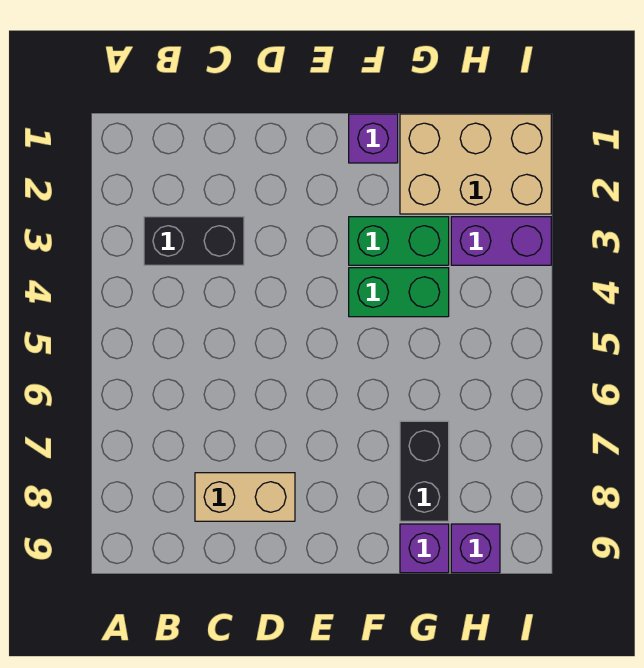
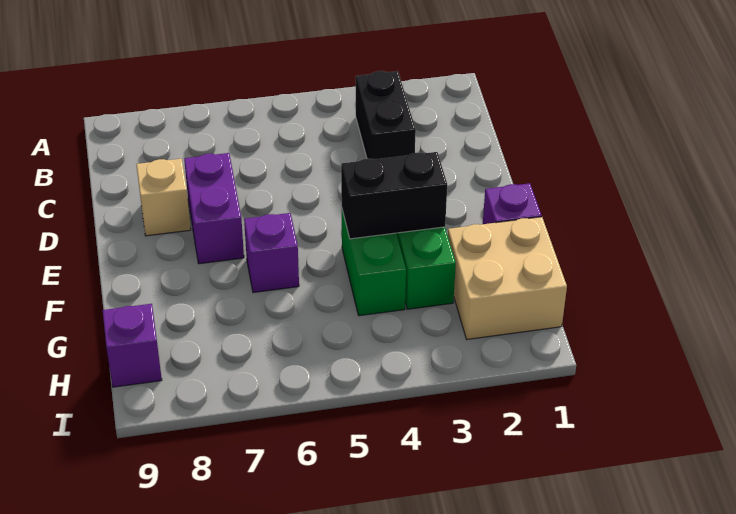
tan 1x2 brick [195,473,295,521] -> tan 1x1 brick [136,159,191,236]
tan 2x3 brick [400,114,551,214] -> tan 2x2 brick [448,217,567,339]
black 1x2 brick [400,421,449,521] -> black 1x2 brick moved to [341,152,447,239]
purple 1x1 brick [400,524,449,573] -> purple 1x1 brick moved to [244,213,299,293]
purple 1x2 brick [451,217,551,265] -> purple 1x2 brick moved to [184,153,244,264]

